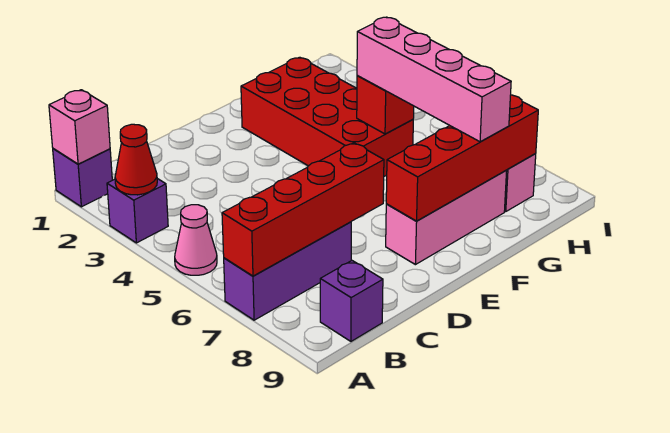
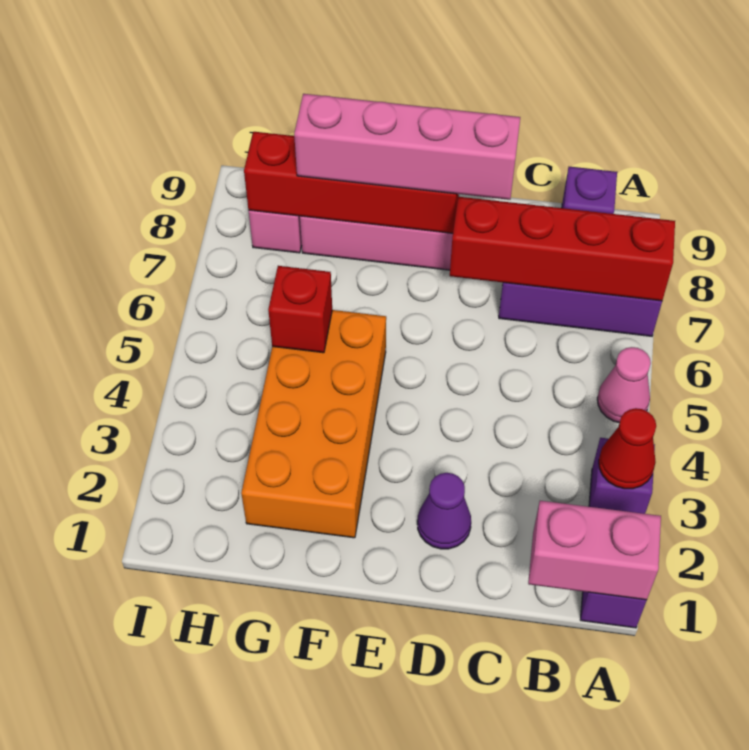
pink 1x1 brick [49,90,110,164] -> pink 1x2 brick [528,501,661,600]
none -> purple 1x1 cone [417,473,471,549]
red 2x4 brick [241,57,413,176] -> orange 2x4 brick [241,310,386,538]
pink 1x4 brick [357,17,511,142] -> pink 1x4 brick turned to [294,94,520,200]

